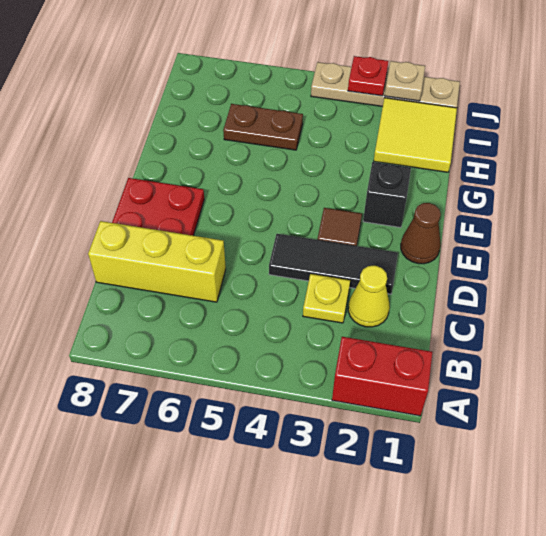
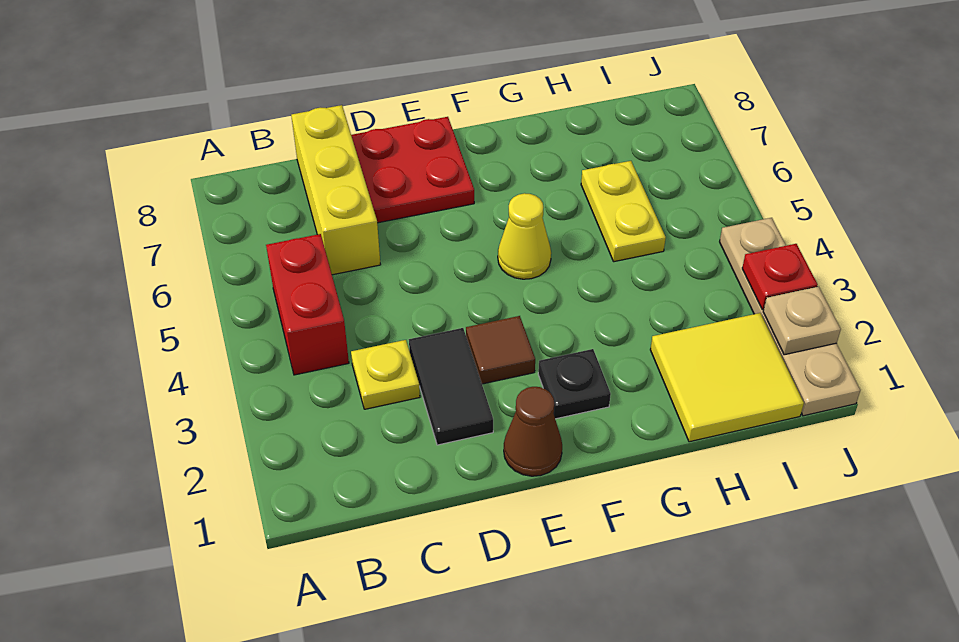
red 1x2 brick [332,337,432,416] -> red 1x2 brick moved to [266,234,349,375]
yellow 1x1 cone [348,266,390,327] -> yellow 1x1 cone moved to [498,193,551,279]
black 1x3 tile [269,234,398,294] -> black 1x2 tile [409,328,493,445]
black 1x1 brick [363,162,411,227] -> black 1x1 plate [538,349,611,419]
brown 1x2 plate [223,104,303,150] -> yellow 1x2 plate [581,161,666,262]

